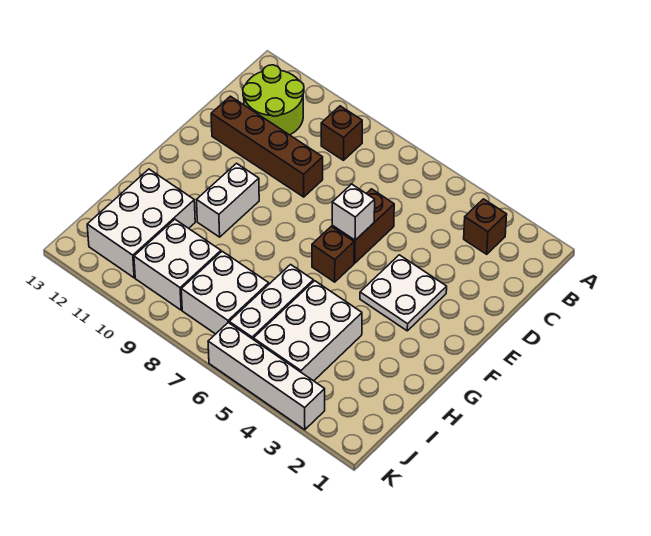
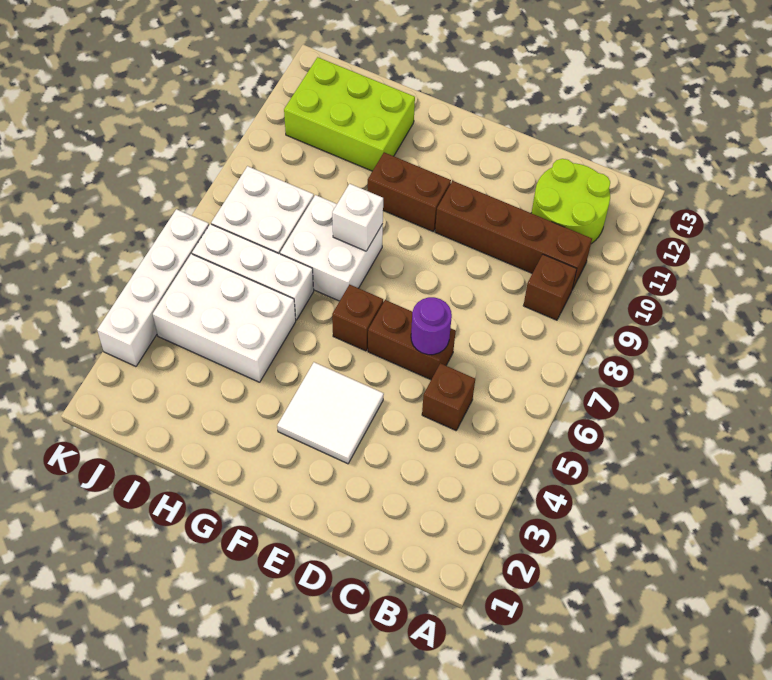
brown 1x1 brick [464,199,507,254] -> brown 1x1 brick moved to [422,363,475,430]
none -> purple 1x1 round brick [411,297,452,355]
brown 1x4 brick [211,96,323,197] -> brown 1x4 brick turned to [435,181,592,290]
white 2x2 plate [360,255,447,331] -> white 2x2 tile [277,362,384,464]
white 1x1 brick [332,184,375,240] -> white 1x1 brick moved to [332,184,383,251]
white 1x2 brick [197,163,259,237] -> brown 1x2 brick [368,152,451,232]
white 2x3 brick [87,169,195,278] -> lime 2x3 brick [284,57,415,171]
white 2x2 brick [134,219,221,310] -> white 2x2 brick moved to [280,195,383,301]

